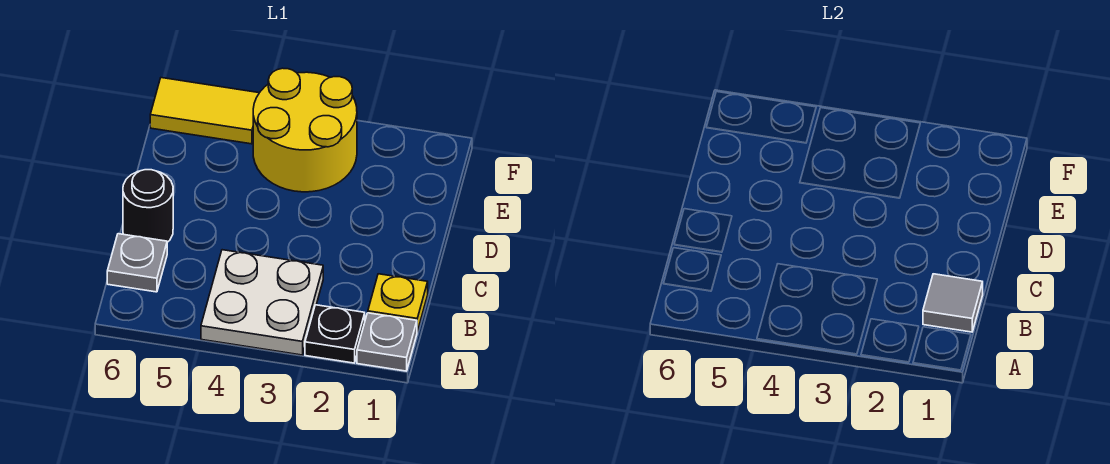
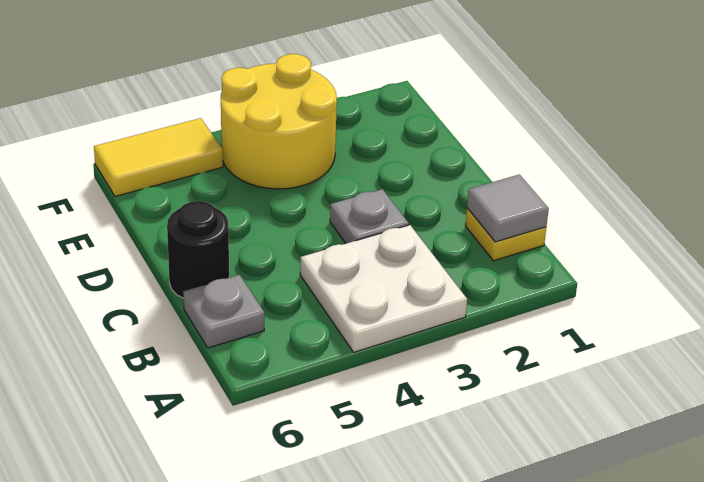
grey 1x1 plate [357,313,417,371] -> grey 1x1 plate moved to [330,189,409,243]
black 1x1 plate [305,305,365,363] -> none

